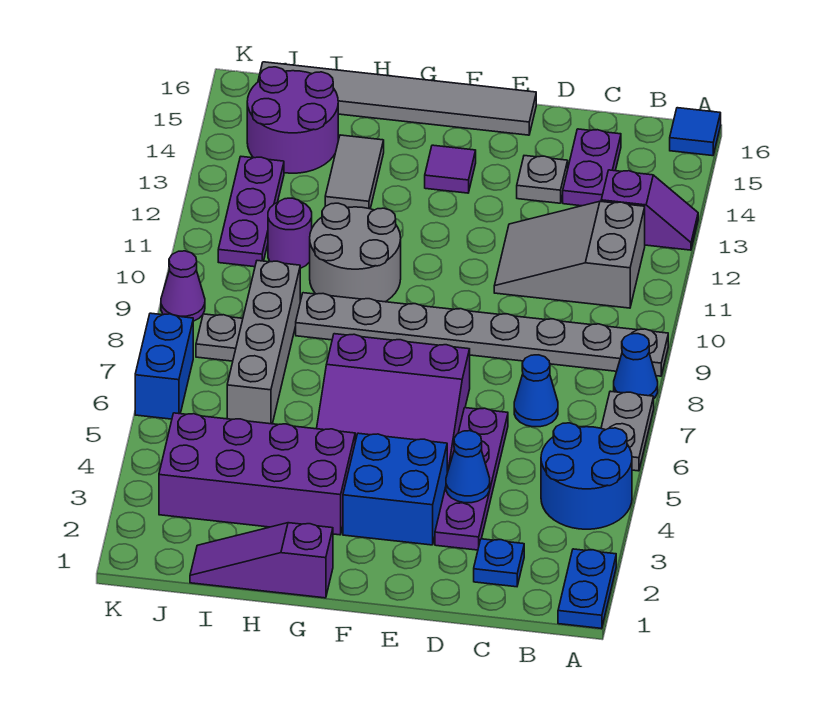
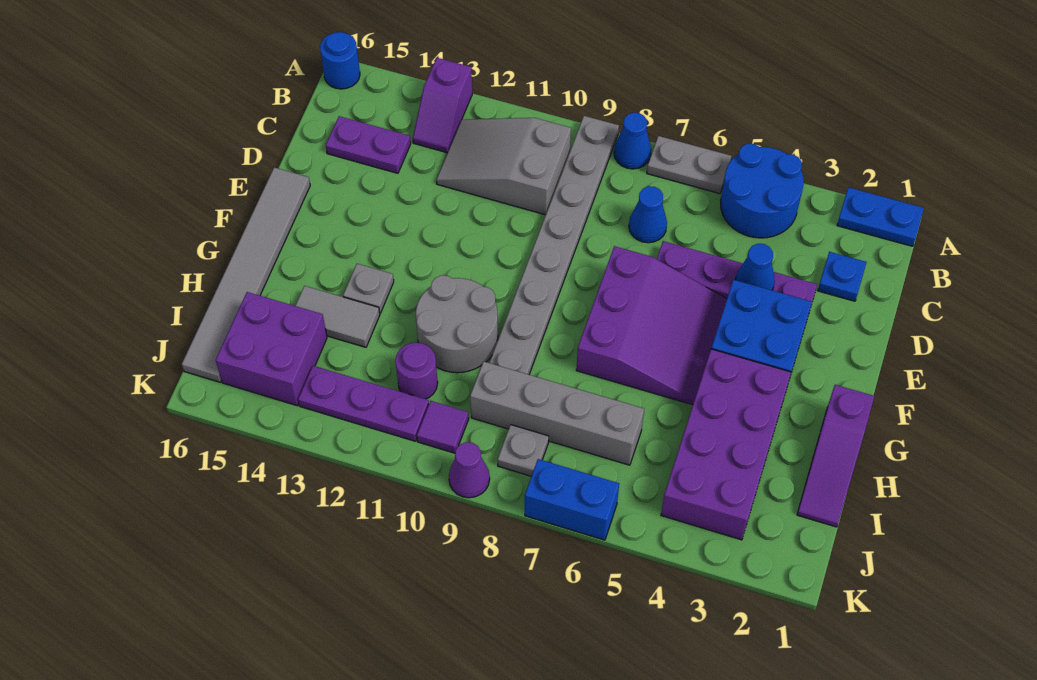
purple 1x2 slope [601,170,698,250] -> purple 1x2 slope turned to [413,58,472,153]
blue 1x1 tile [670,108,721,156] -> blue 1x1 round brick [320,32,360,89]
grey 2x3 slope [494,201,645,308] -> grey 2x3 slope turned to [436,118,571,215]
grey 1x1 plate [517,156,568,203] -> grey 1x1 plate moved to [343,264,394,313]
purple 1x1 tile [425,145,476,193] -> purple 1x1 tile moved to [417,401,469,453]
purple 2x2 round brick [247,67,338,173] -> purple 2x2 brick [216,292,327,406]

